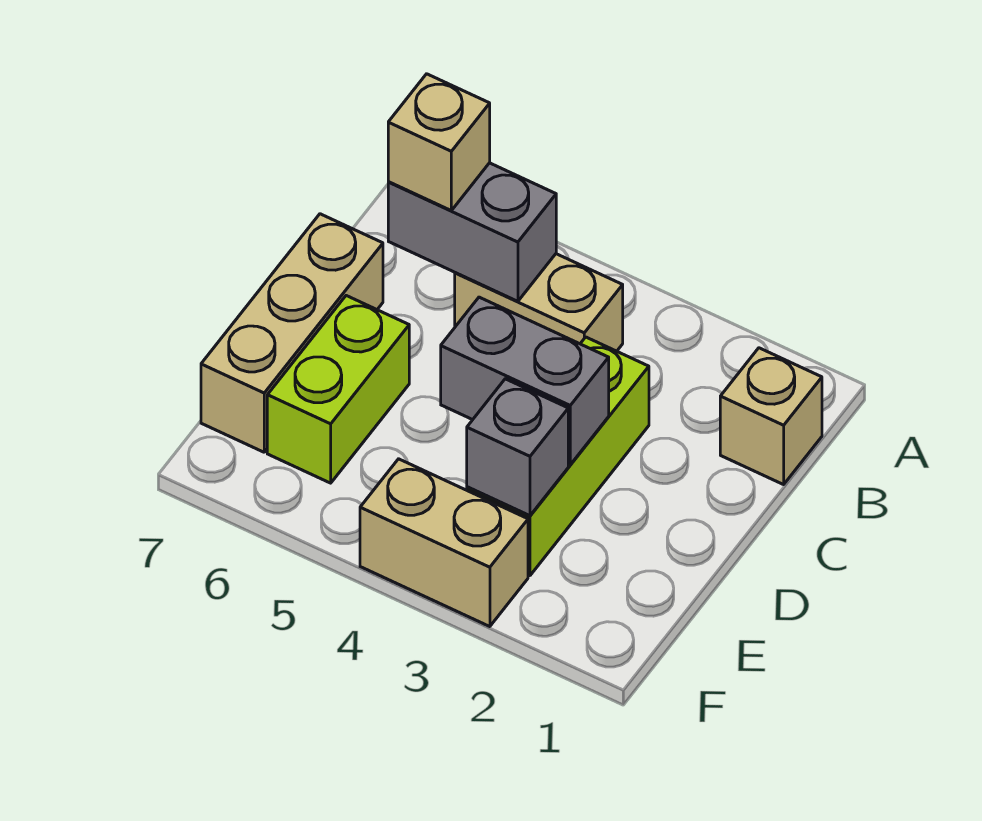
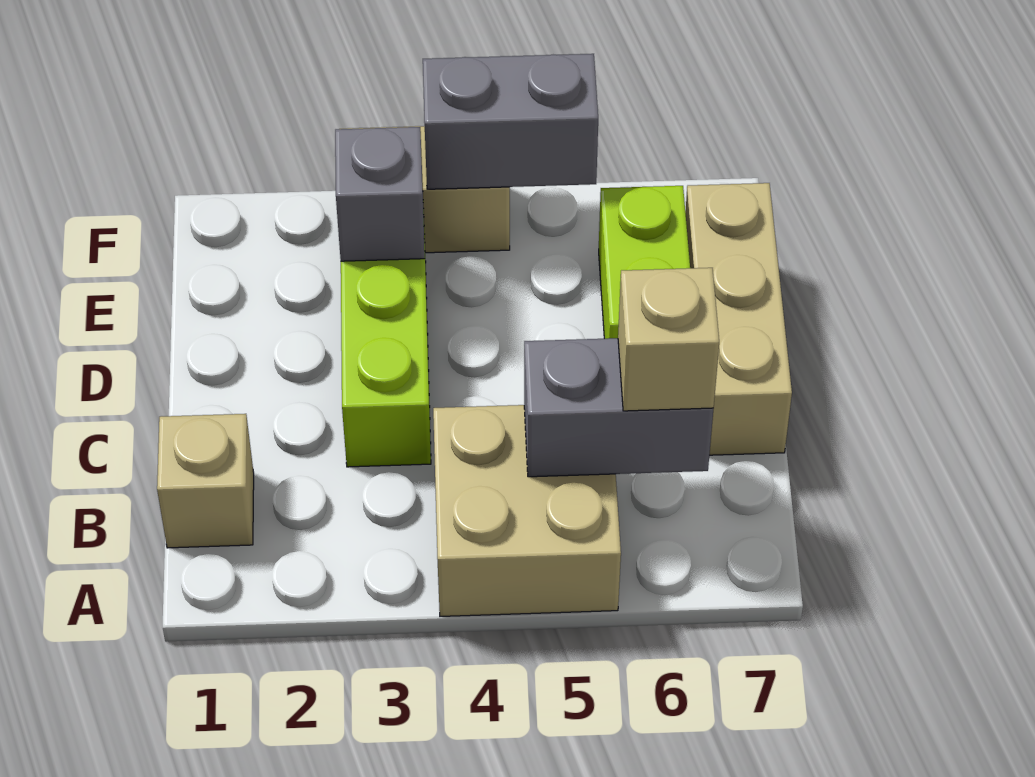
tan 1x2 brick [455,254,623,351] -> tan 2x2 brick [433,405,621,616]
grey 1x2 brick [441,297,609,465] -> grey 1x2 brick moved to [423,54,598,189]

